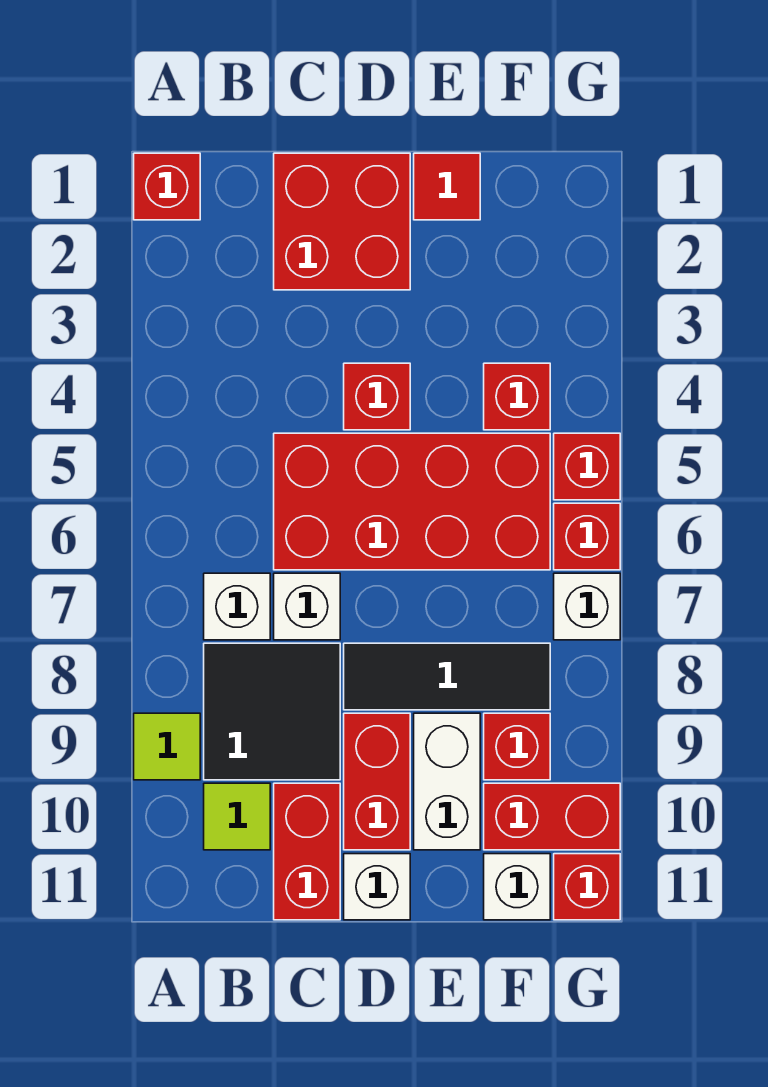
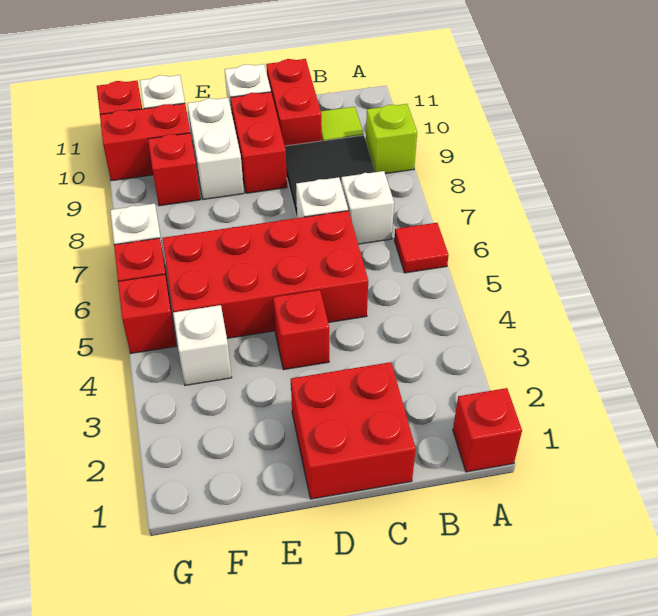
lime 1x1 tile [134,713,200,780] -> lime 1x1 brick [366,104,417,174]
black 1x3 tile [344,643,550,710] -> none
red 1x1 tile [414,153,480,220] -> red 1x1 tile moved to [394,223,449,273]
red 1x1 brick [484,363,550,430] -> white 1x1 brick [173,305,232,385]

